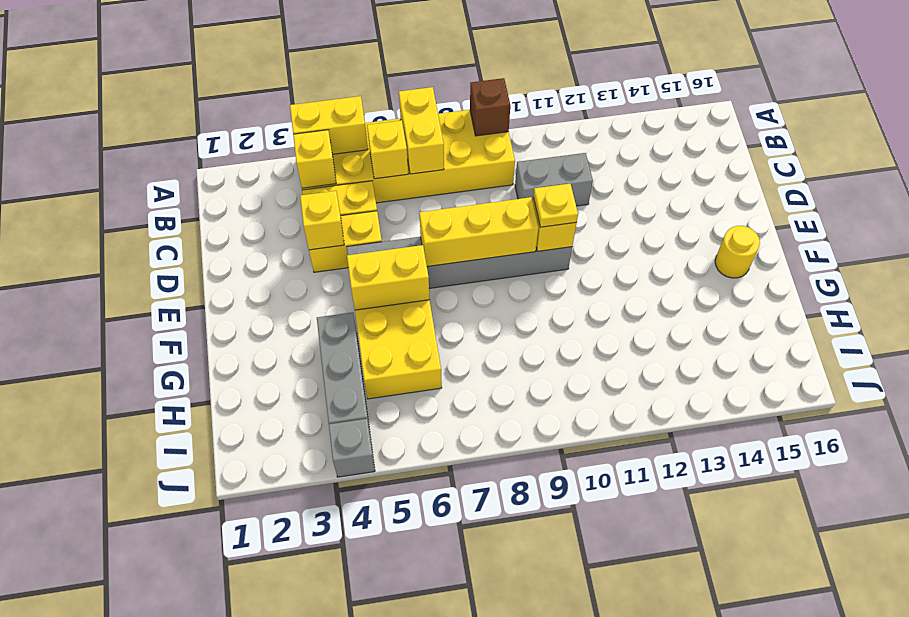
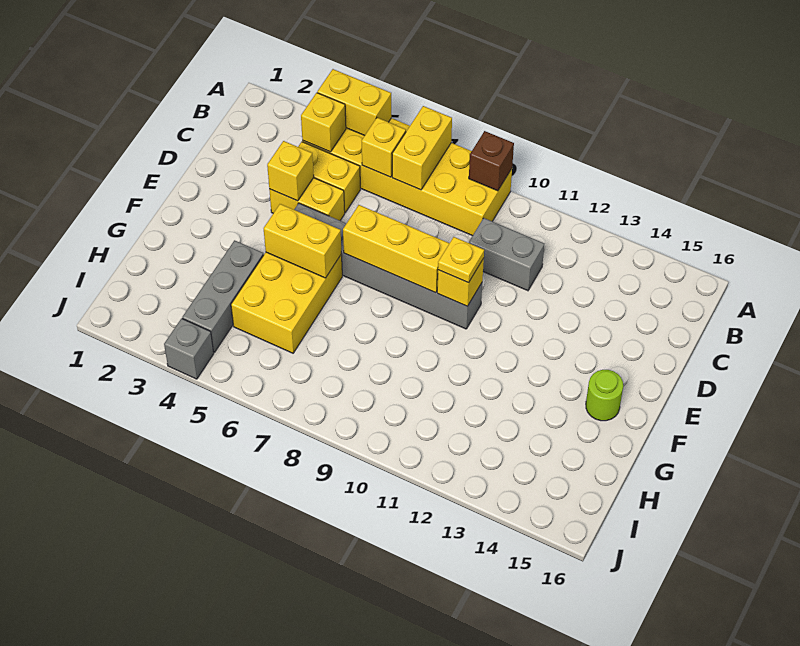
yellow 1x1 round brick [715,226,760,278] -> lime 1x1 round brick [586,370,623,421]

